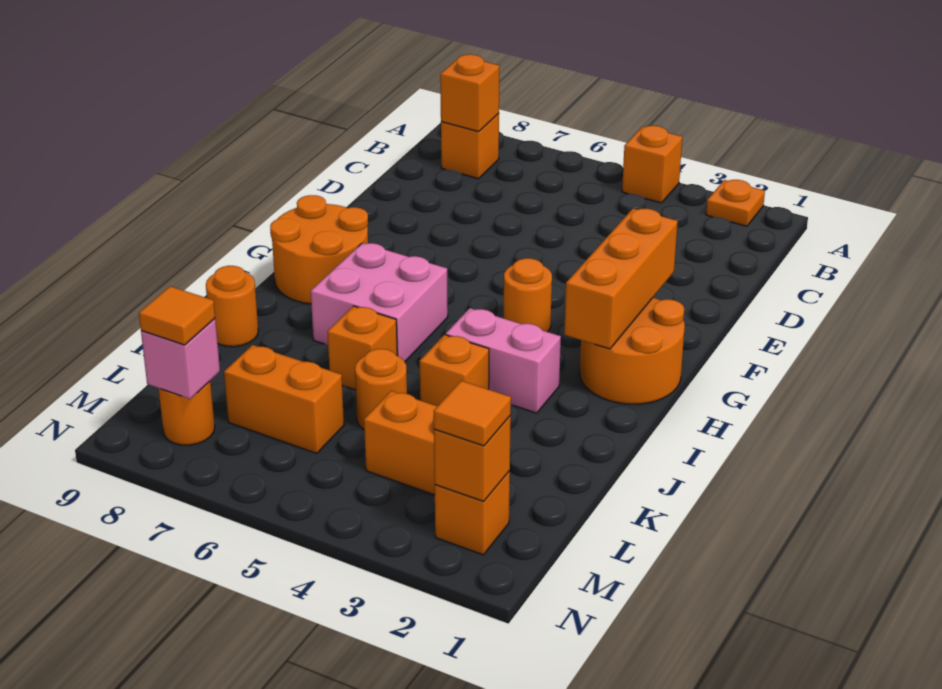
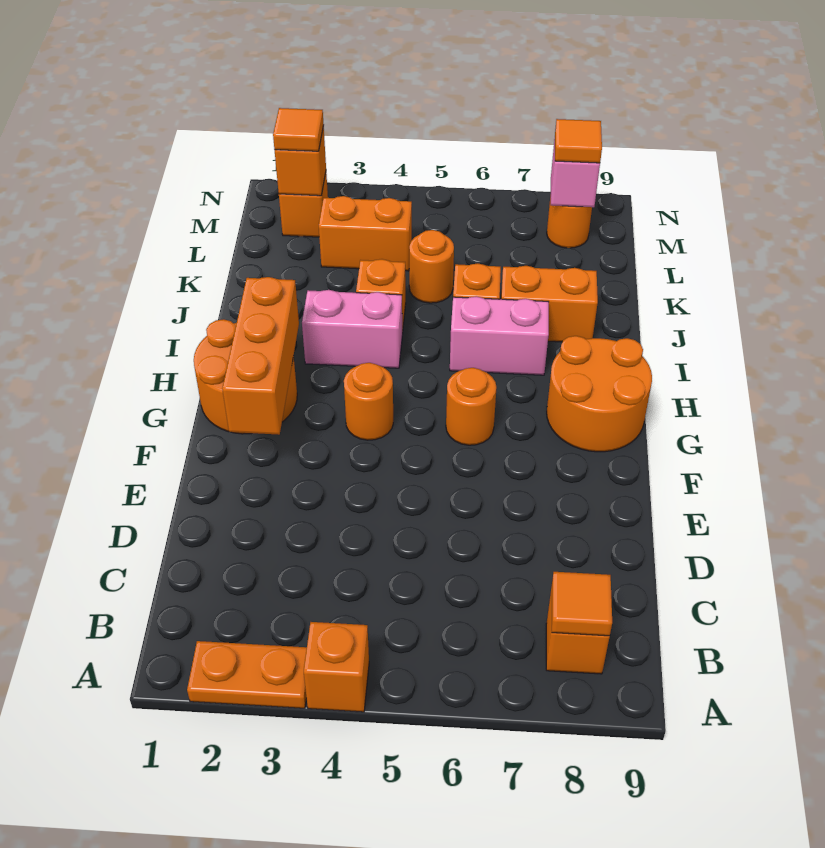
orange 1x1 plate [706,180,765,226] -> orange 1x2 plate [187,641,307,708]
orange 1x1 brick [440,54,499,132] -> orange 1x1 tile [552,572,612,636]
pink 2x2 brick [311,243,448,361] -> pink 1x2 brick [450,296,549,375]
orange 1x1 round brick [206,266,258,347] -> orange 1x1 round brick moved to [446,368,497,445]
orange 1x2 brick [224,345,344,453] -> orange 1x2 brick moved to [501,266,598,342]

